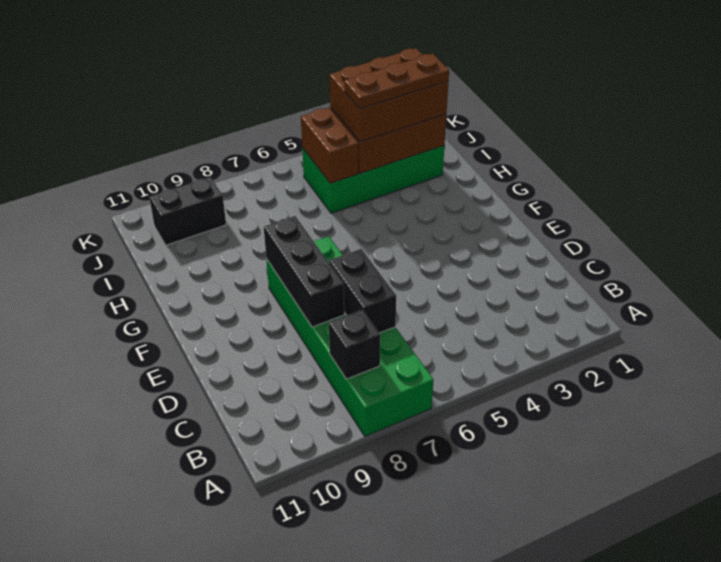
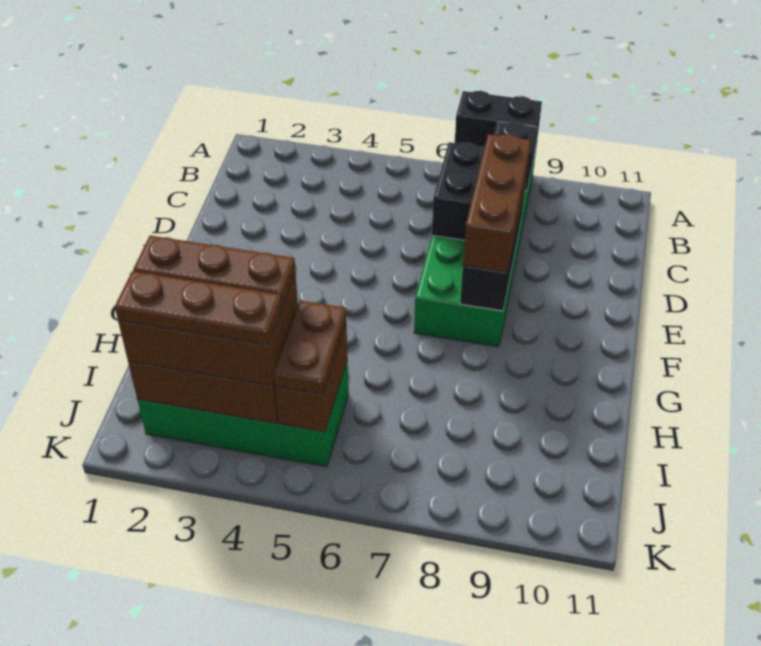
none -> brown 1x3 brick [463,134,531,272]
none -> brown 1x2 plate [274,300,346,394]
none -> brown 1x3 plate [115,271,282,345]
black 1x2 brick [149,177,226,245] -> black 1x2 brick moved to [455,91,542,164]

